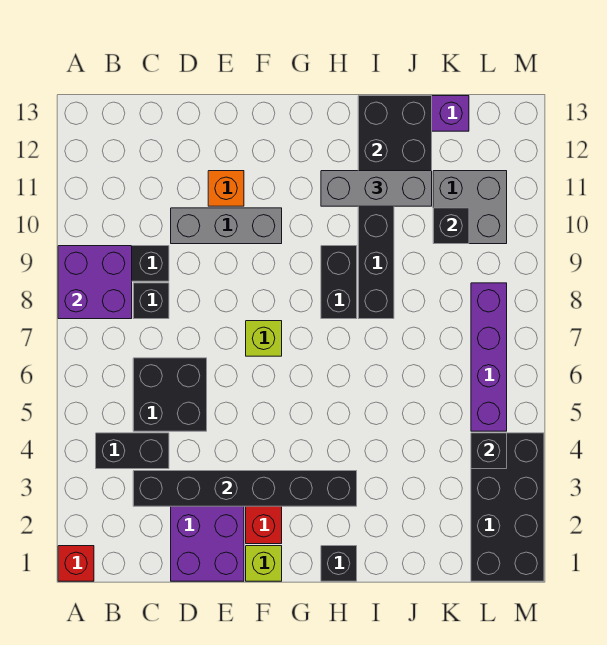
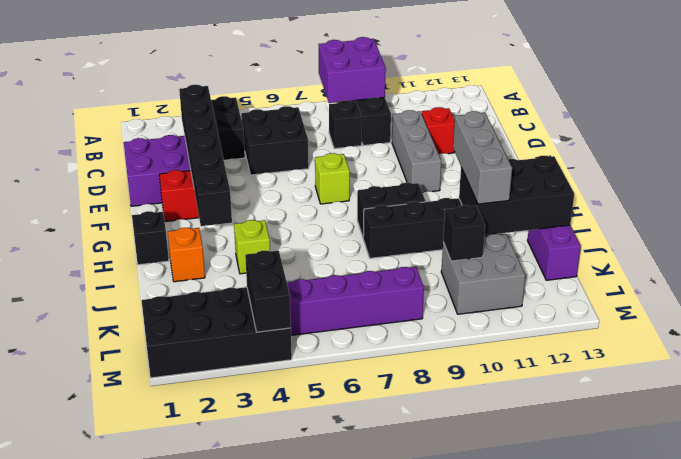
red 1x1 brick [58,546,94,581] -> red 1x1 brick moved to [422,107,455,154]
orange 1x1 brick [208,171,244,206] -> orange 1x1 brick moved to [168,228,205,282]
lime 1x1 brick [246,546,282,581] -> lime 1x1 brick moved to [234,220,270,274]
black 1x1 brick [471,433,507,469] -> black 1x2 brick [245,251,291,332]

